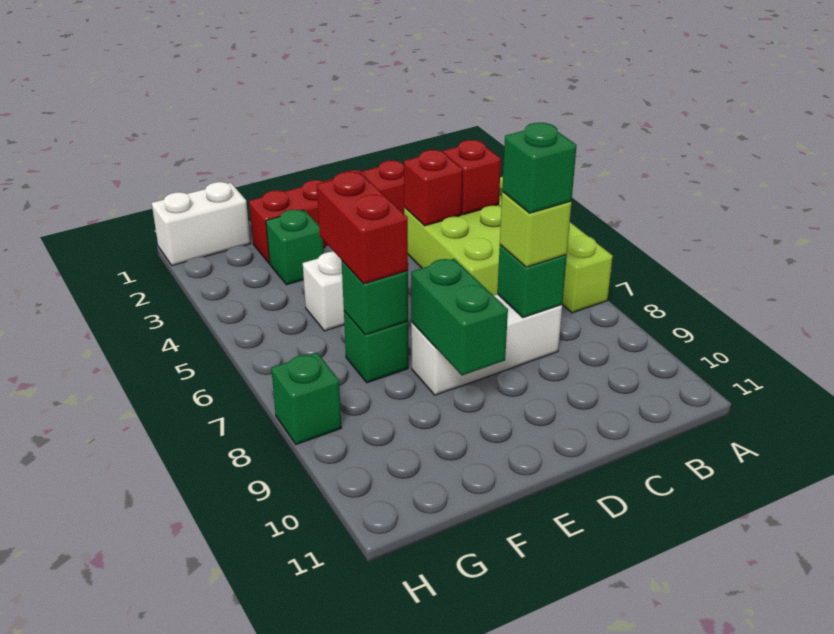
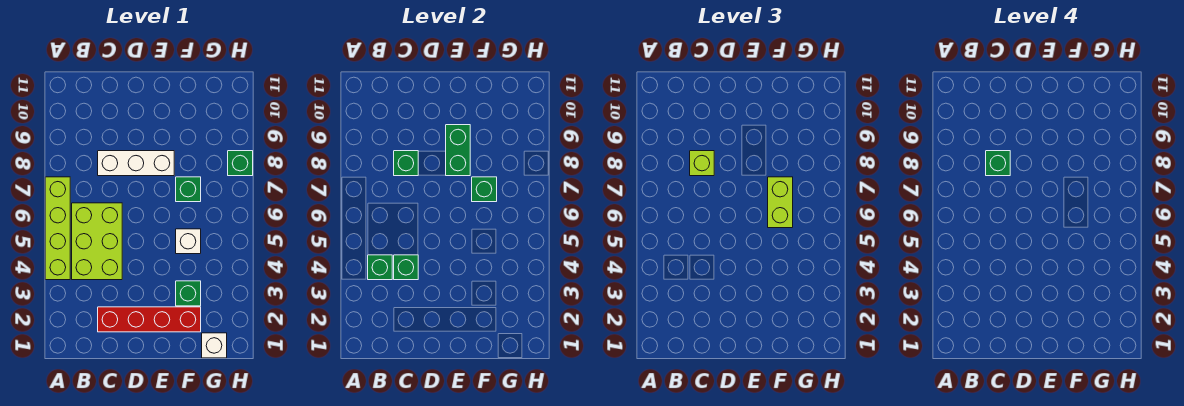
red 1x1 brick [443,140,501,215] -> green 1x1 brick [368,255,392,280]
red 1x1 brick [404,150,463,226] -> green 1x1 brick [394,255,418,280]
red 1x2 brick [317,172,408,284] -> lime 1x2 brick [768,177,793,228]
white 1x2 brick [152,182,250,266] -> white 1x1 brick [202,333,227,358]

